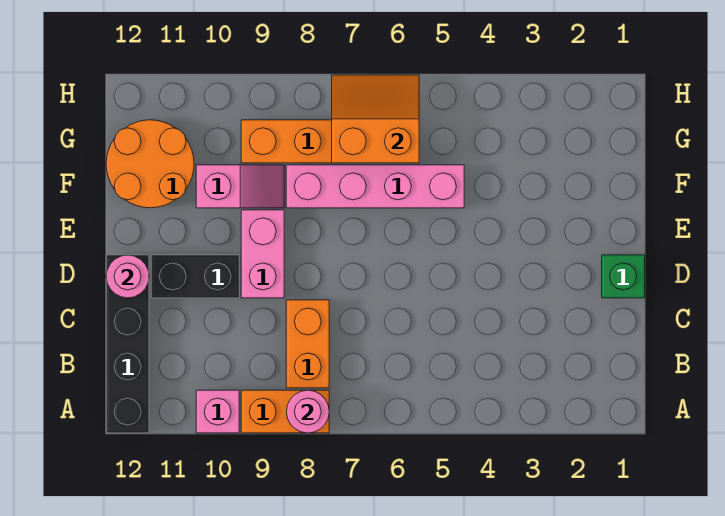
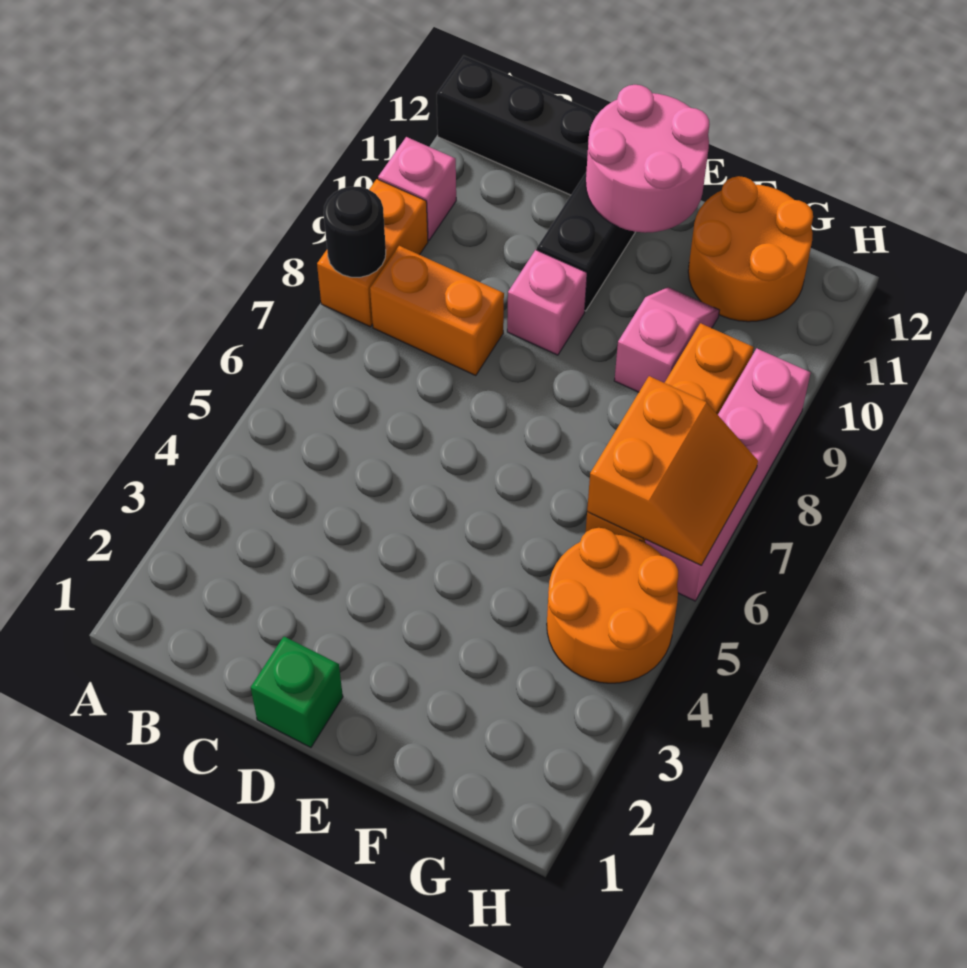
pink 1x1 round brick [286,390,329,433] -> black 1x1 round brick [324,187,386,277]
pink 1x2 brick [241,210,284,298] -> pink 1x1 brick [507,250,587,355]
pink 1x1 round brick [106,255,149,298] -> pink 2x2 round brick [586,85,710,233]
pink 1x4 brick [286,165,464,208] -> pink 1x4 brick moved to [645,348,811,601]
pink 1x2 slope [196,165,284,208] -> pink 1x2 slope turned to [614,287,719,392]
none -> orange 2x2 round brick [547,528,679,683]

